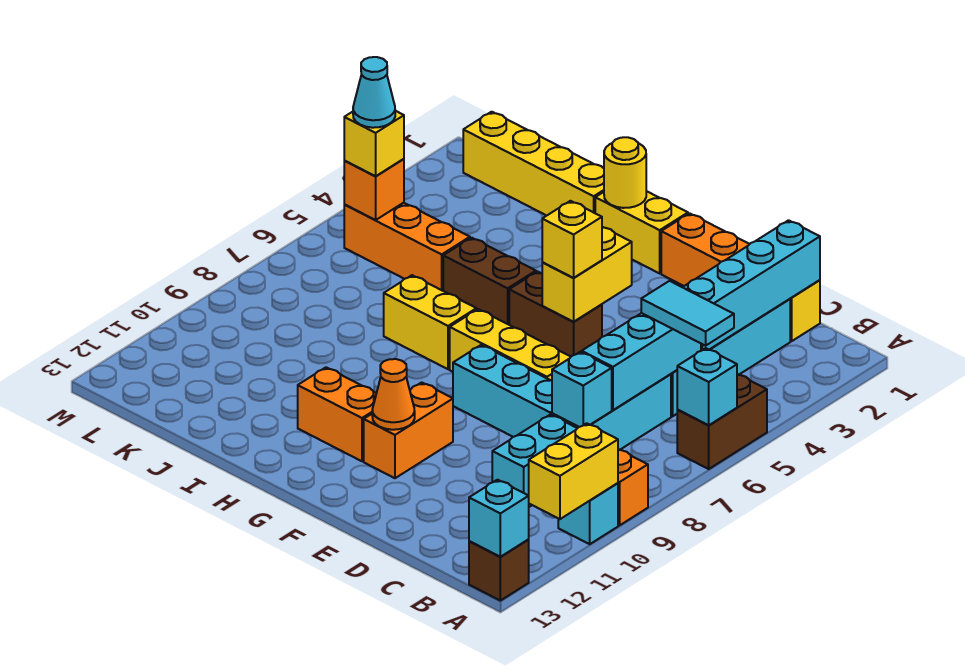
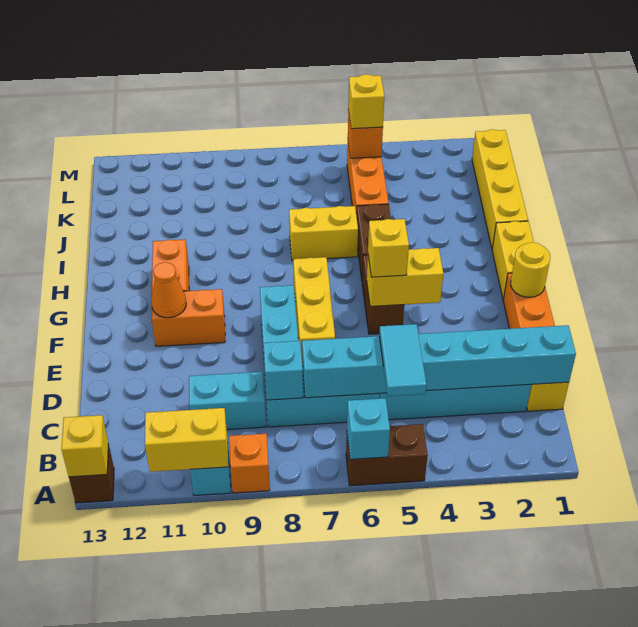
cyan 1x1 brick [469,480,529,557] -> yellow 1x1 brick [61,415,108,477]
yellow 1x1 round brick [604,137,646,208] -> yellow 1x1 round brick moved to [511,242,550,297]
yellow 1x2 brick [384,275,476,369] -> yellow 1x2 brick turned to [289,206,358,260]
cyan 1x1 cone [353,57,395,128] -> none

